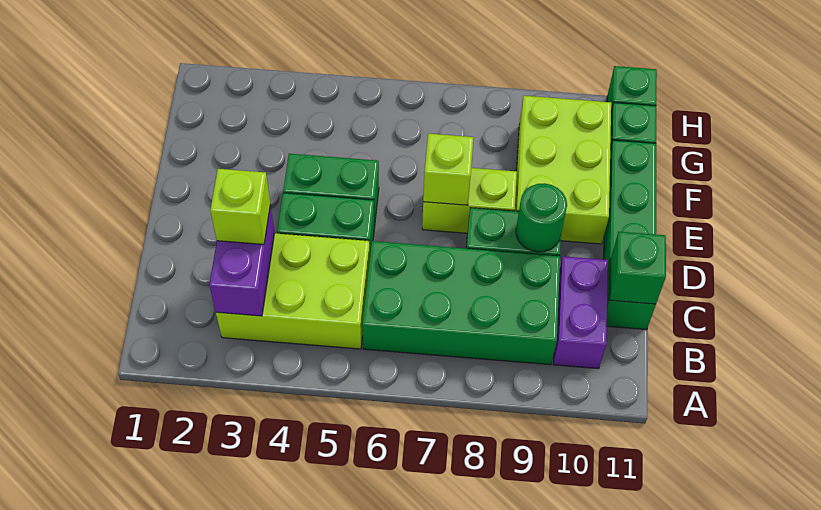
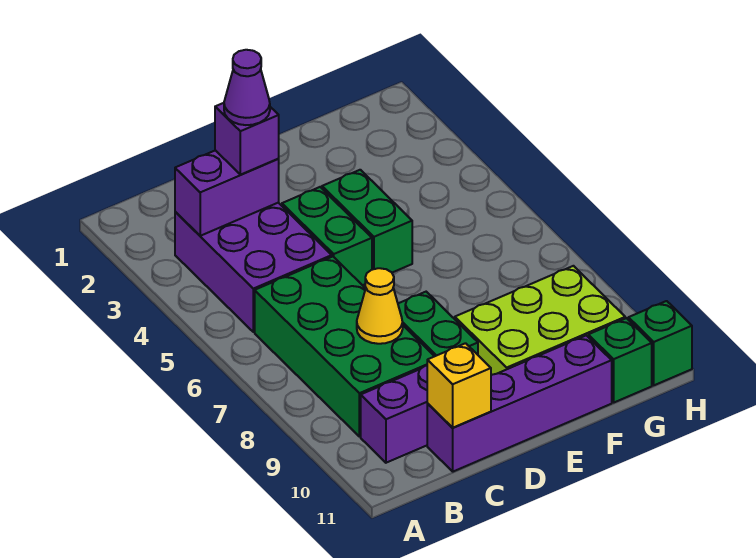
lime 2x3 brick [216,233,370,349] -> purple 2x3 brick [175,203,332,332]
lime 1x1 brick [210,169,271,244] -> purple 1x1 brick [215,103,279,175]
none -> purple 1x1 cone [224,50,270,125]
none -> yellow 1x1 cone [357,268,403,344]
green 1x4 brick [604,140,656,330] -> purple 1x4 brick [427,335,612,472]
green 1x1 brick [610,232,666,304] -> yellow 1x1 brick [427,343,491,428]
green 1x1 round brick [516,183,567,252] -> none
lime 1x2 brick [422,168,517,233] -> none
lime 1x1 brick [423,134,474,205] -> none

